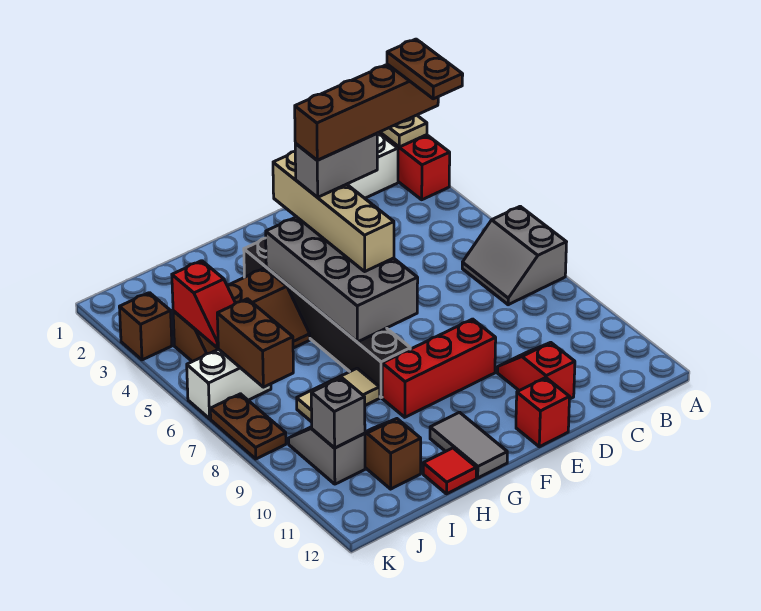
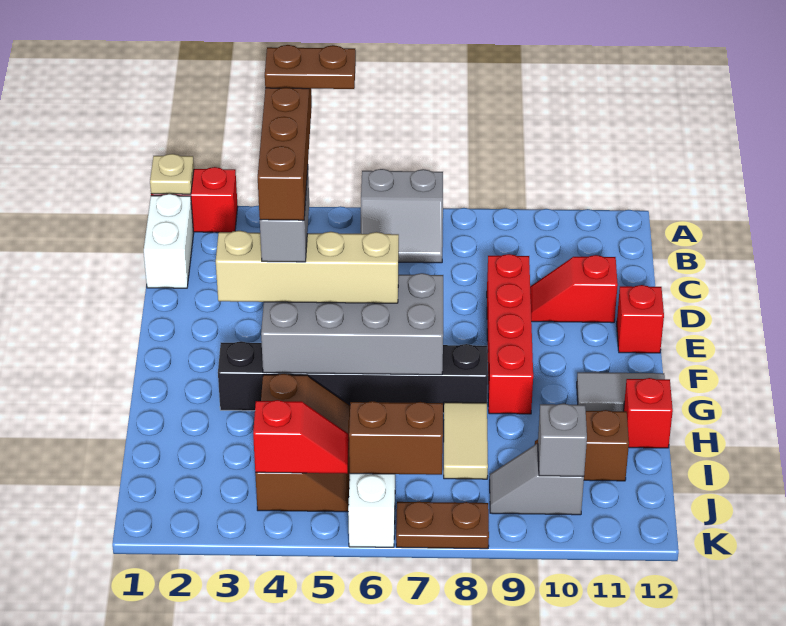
red 1x3 brick [382,319,496,417] -> red 1x4 brick [487,254,533,414]
red 1x1 tile [423,448,476,494] -> red 1x1 brick [624,378,673,448]
brown 1x1 brick [119,293,172,360] -> none

